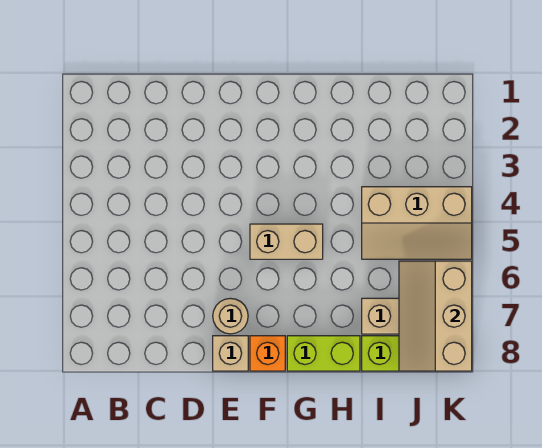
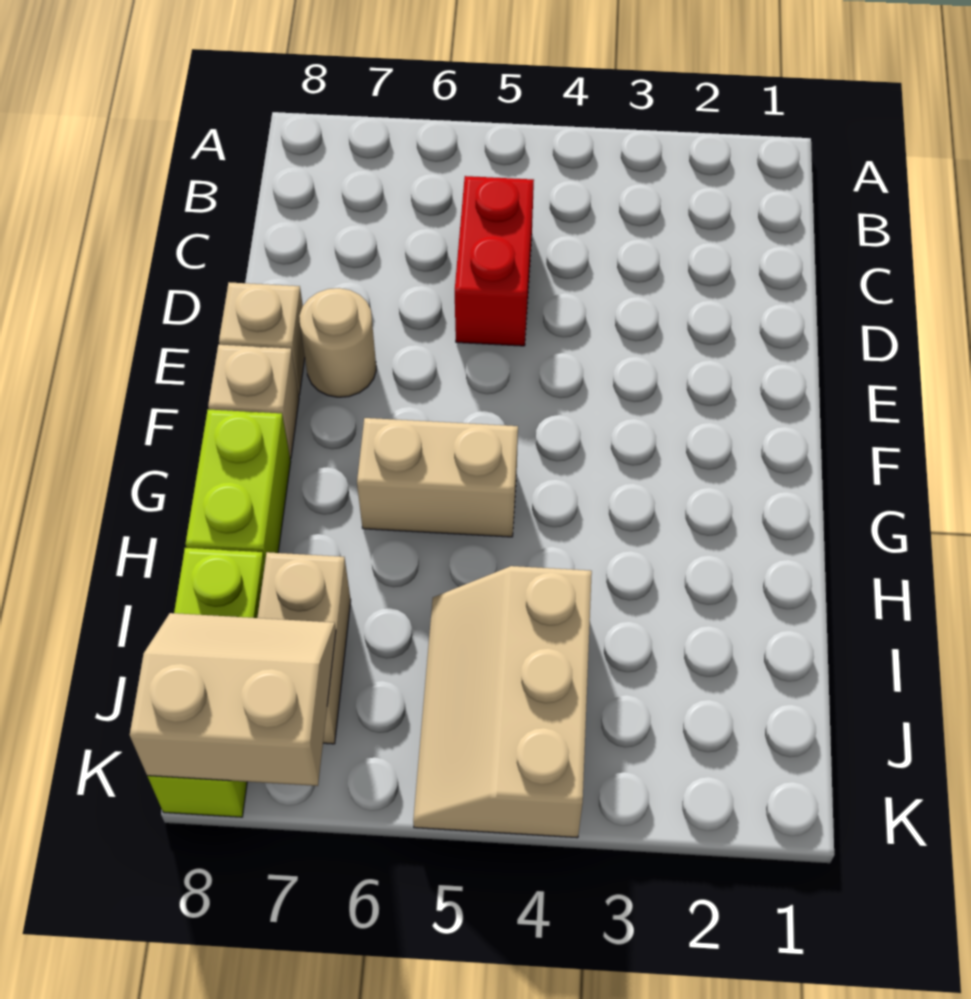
none -> red 1x2 brick [455,176,534,346]
tan 1x2 brick [250,224,323,259] -> tan 1x2 brick turned to [357,418,518,537]
orange 1x1 brick [250,336,285,371] -> tan 1x1 brick [208,345,299,459]
tan 2x3 slope [399,261,472,371] -> tan 2x2 slope [130,613,336,786]

